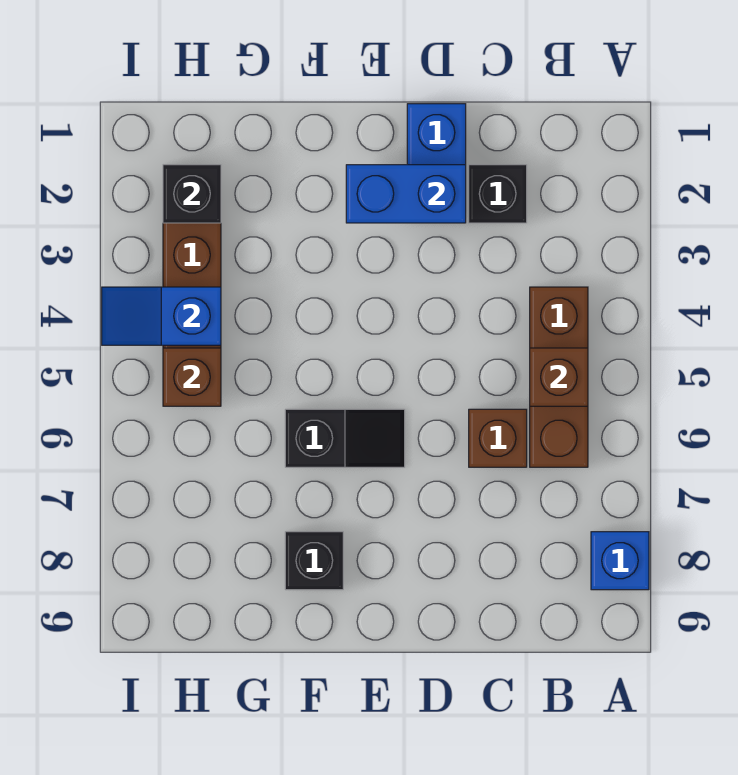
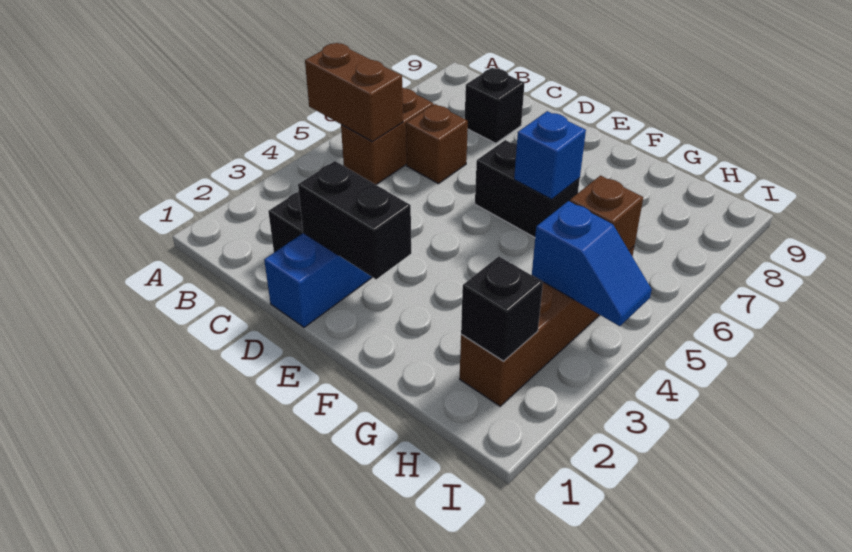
blue 1x1 brick [591,532,649,590] -> blue 1x1 brick moved to [514,111,586,199]
brown 1x3 brick [530,287,588,467] -> brown 1x2 brick [341,87,434,185]
brown 1x1 brick [530,348,588,406] -> brown 1x2 brick [305,43,403,141]
blue 1x2 brick [346,165,466,223] -> black 1x2 brick [298,161,411,279]
black 1x2 slope [285,409,405,467] -> black 1x2 brick [475,140,580,238]
black 1x1 brick [285,532,343,590] -> black 1x1 brick moved to [465,68,524,143]

